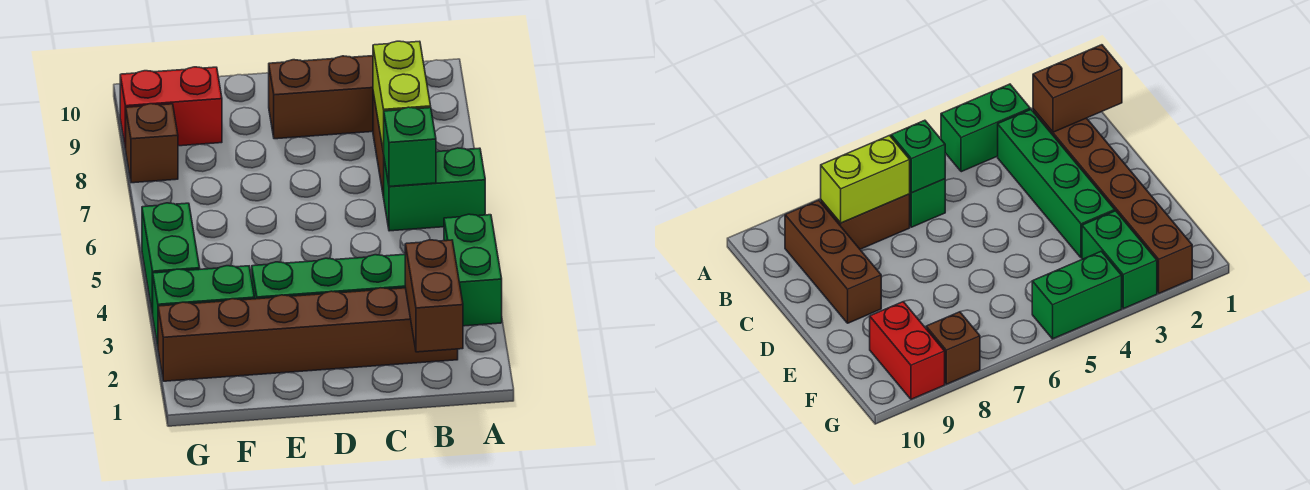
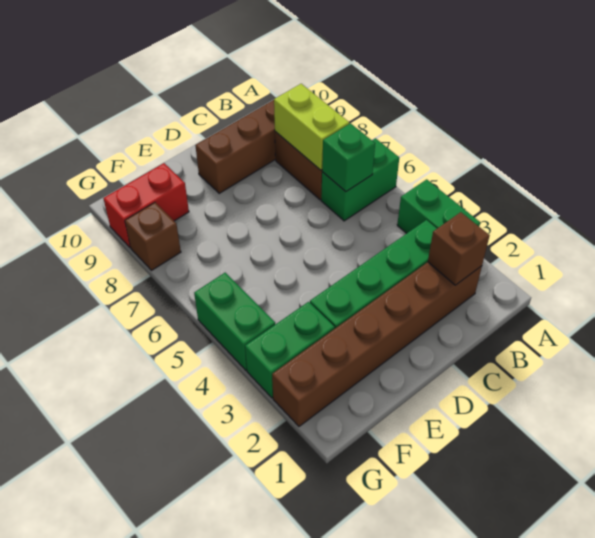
brown 1x2 brick [405,240,463,352] -> brown 1x1 brick [428,212,490,285]

